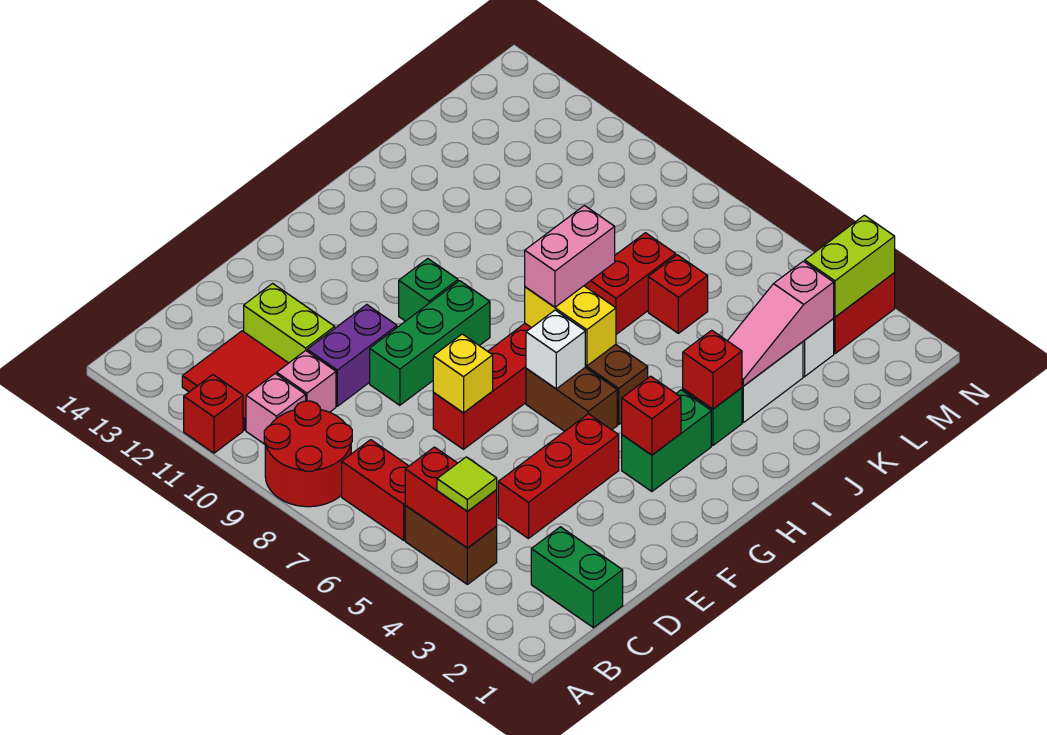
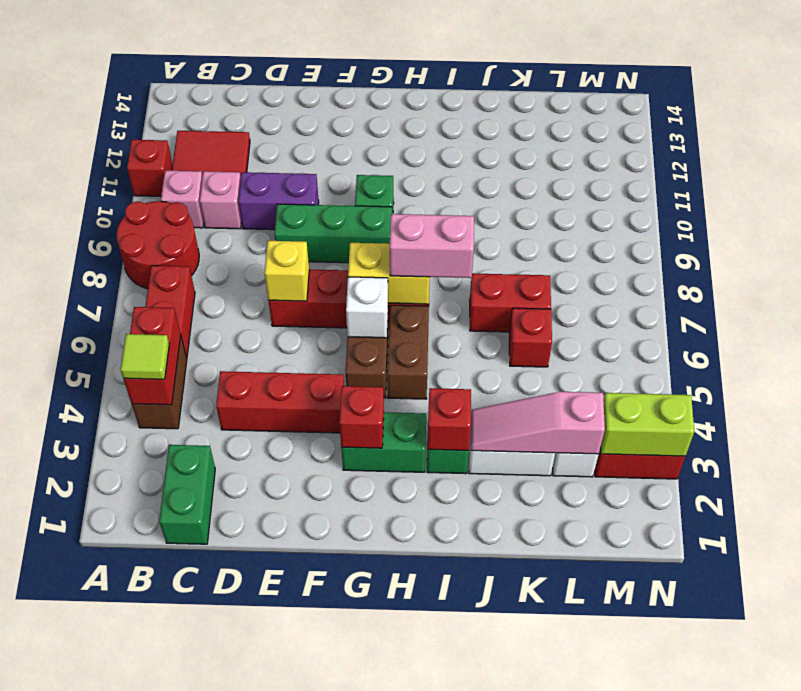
lime 1x2 brick [244,283,335,363] -> none
yellow 1x2 brick [525,286,616,366] -> yellow 1x2 brick turned to [348,243,430,304]

